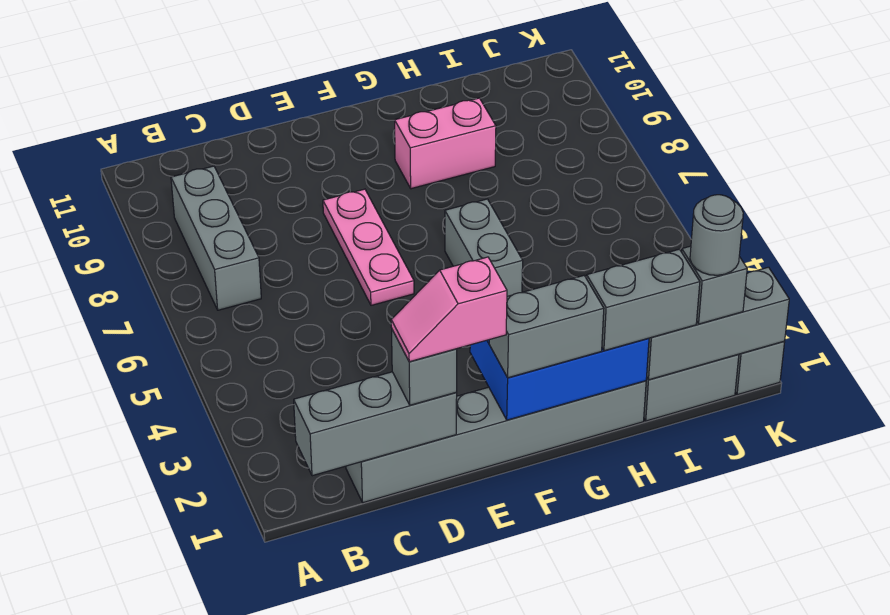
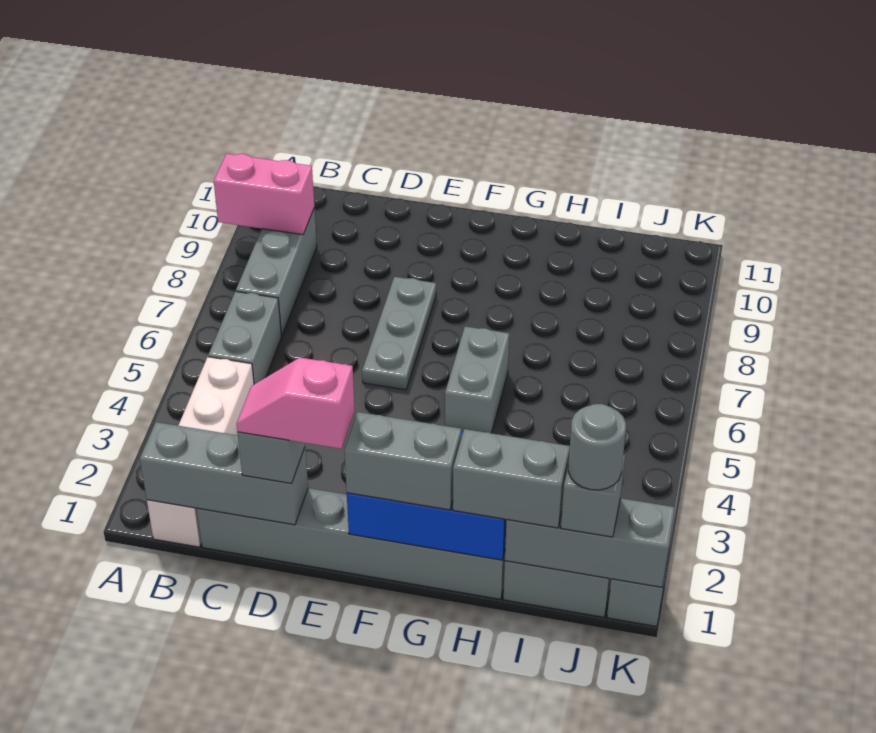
none -> white 1x4 brick [147,357,254,547]
none -> grey 1x2 brick [208,291,281,384]
pink 1x3 plate [323,189,414,305] -> grey 1x3 plate [362,277,436,390]
pink 1x2 brick [395,98,496,189] -> pink 1x2 brick moved to [214,154,314,235]

